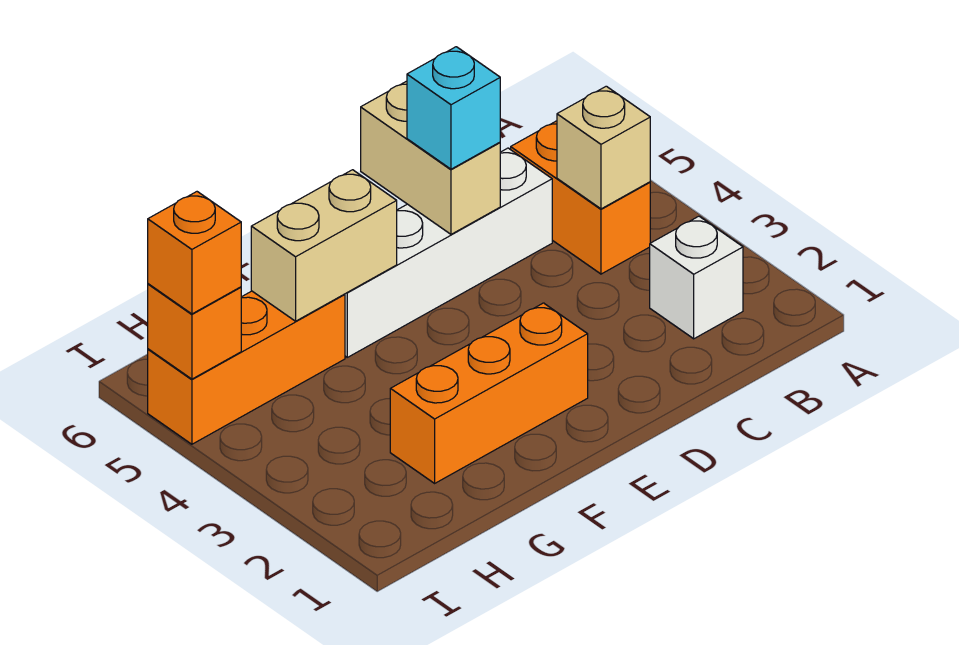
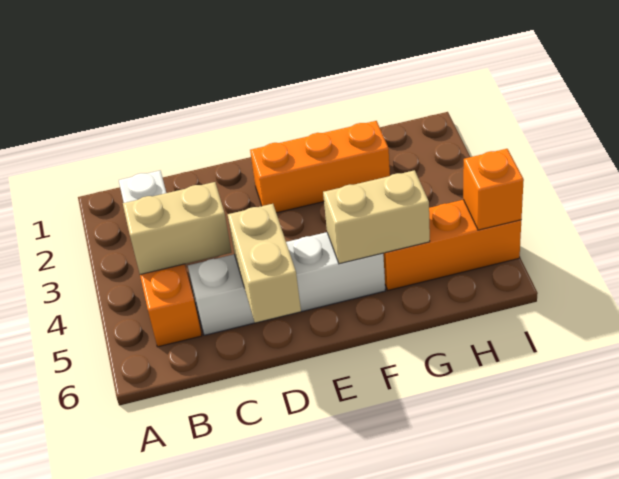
tan 1x1 brick [557,86,650,209] -> tan 1x2 brick [123,182,232,274]
cyan 1x1 brick [407,47,500,169] -> none
orange 1x1 brick [148,192,241,314] -> none

